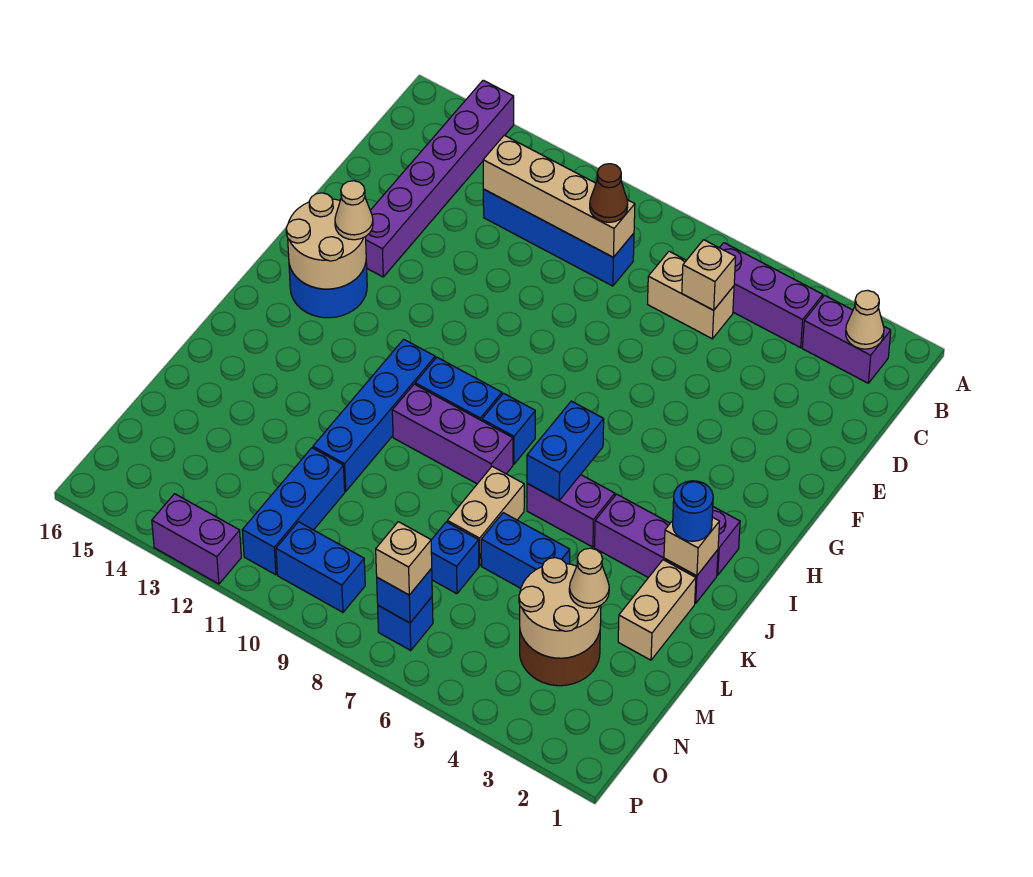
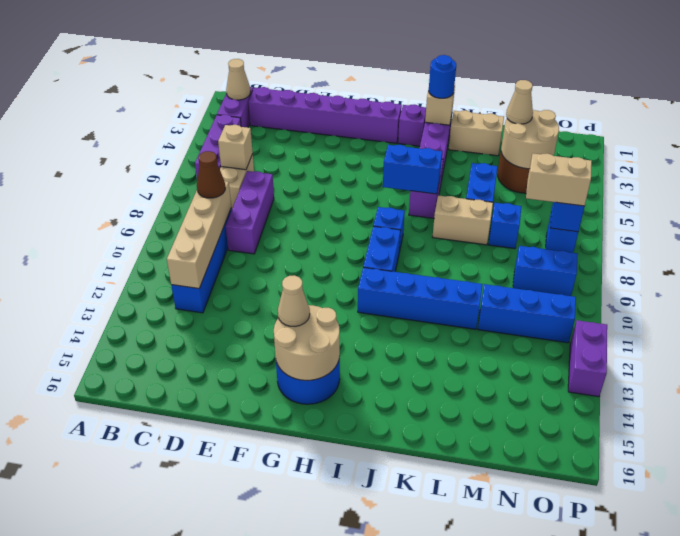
purple 1x6 brick [366,80,514,277] -> purple 1x6 brick moved to [249,87,402,143]
purple 1x3 brick [392,384,513,484] -> purple 1x3 brick moved to [226,171,274,254]
tan 1x1 brick [376,522,432,595] -> tan 1x2 brick [526,153,592,206]
blue 1x2 brick [276,522,365,612] -> blue 1x2 brick turned to [513,246,578,296]

